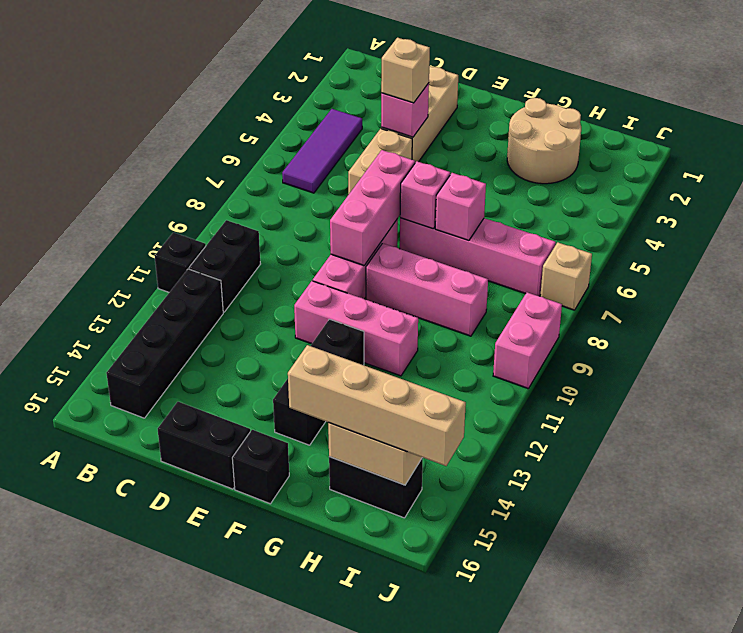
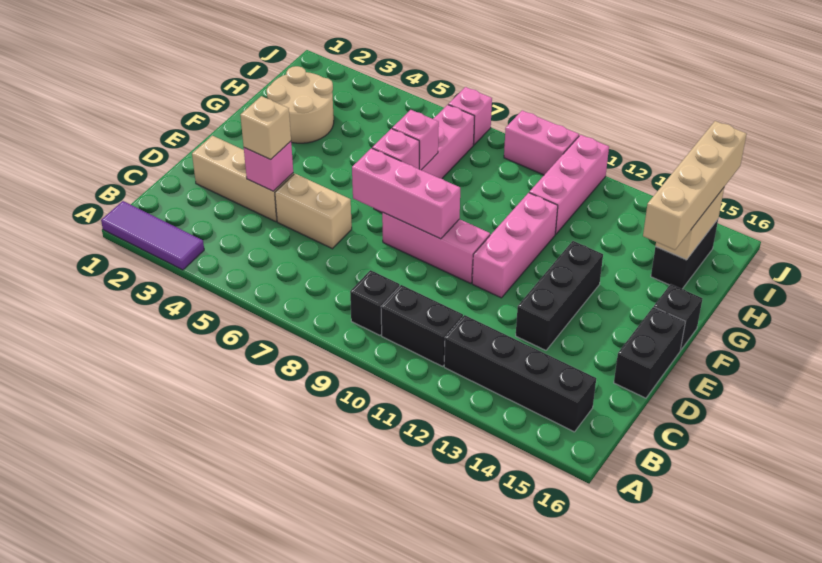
black 1x1 brick [155,232,206,292] -> black 1x1 brick moved to [350,270,400,335]
purple 1x3 tile [282,109,362,193] -> purple 1x3 tile moved to [101,201,204,270]
pink 1x3 brick [366,243,488,336] -> pink 1x3 brick moved to [529,135,609,234]
black 1x3 brick [273,319,364,445] -> black 1x3 brick turned to [516,241,603,350]
tan 1x1 brick [540,242,592,310] -> pink 1x1 brick [448,87,492,145]

